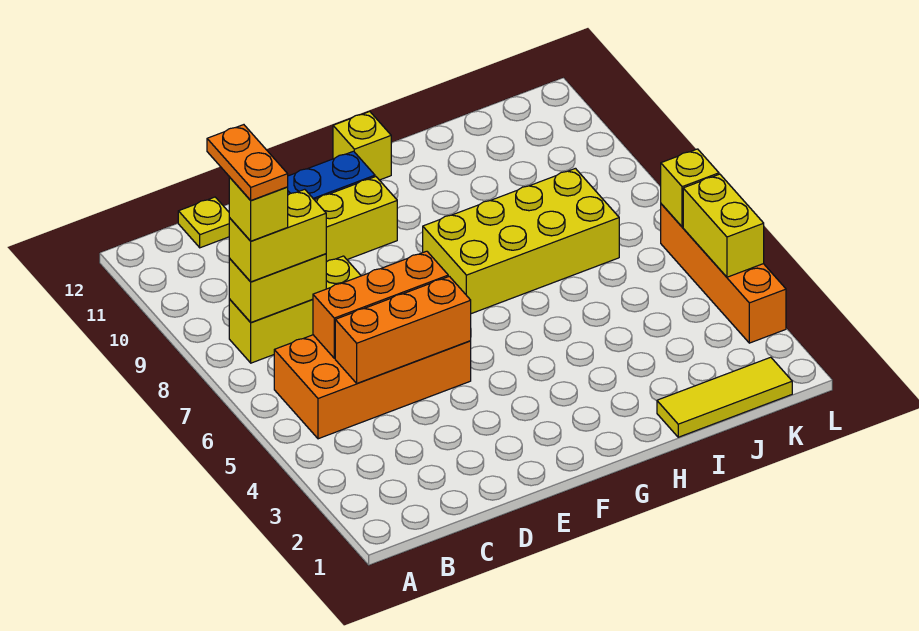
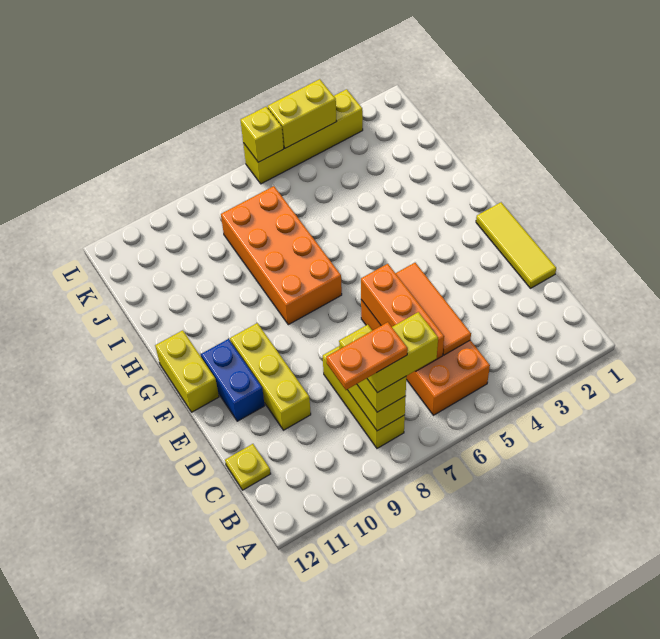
yellow 1x1 brick [229,177,288,241] -> yellow 1x2 brick [367,312,438,393]
orange 1x3 brick [335,276,471,383] -> orange 1x3 tile [396,263,471,355]
yellow 2x4 brick [423,168,619,314] -> orange 2x4 brick [221,186,342,325]
yellow 1x1 brick [333,112,391,180] -> yellow 1x2 brick [155,330,219,412]
yellow 1x3 tile [657,357,792,437] -> yellow 1x3 tile moved to [476,202,556,288]
orange 1x4 brick [661,204,786,343] -> yellow 1x4 brick [243,89,363,184]

